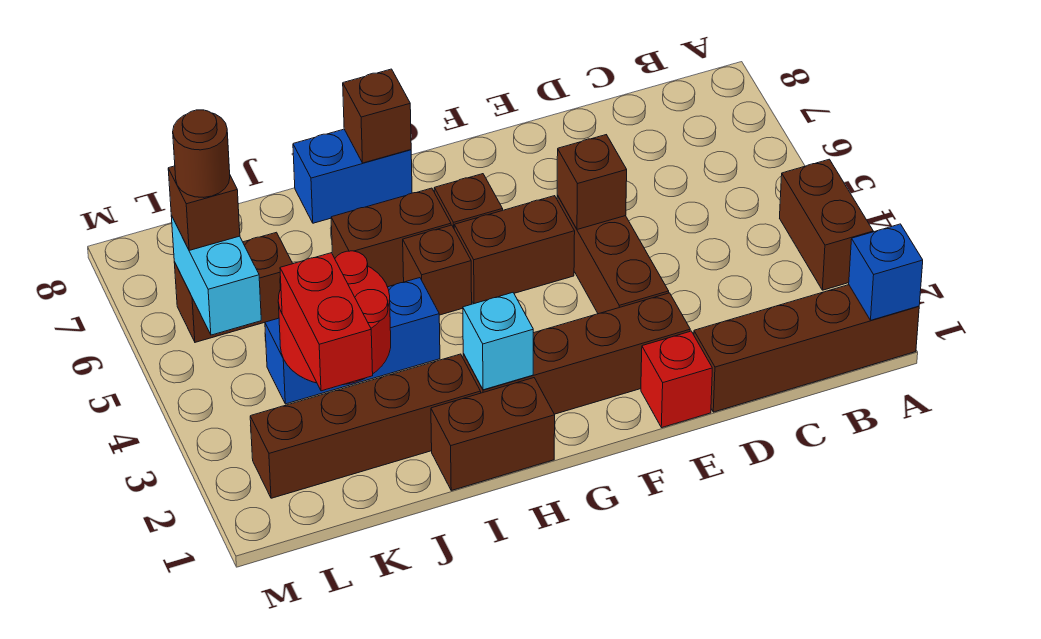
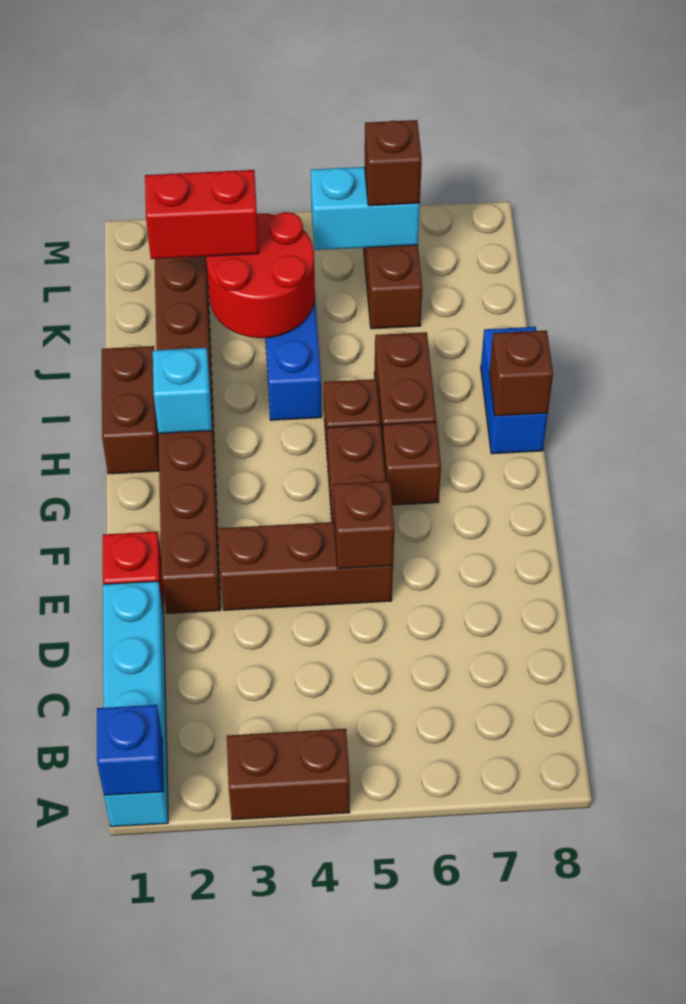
brown 1x4 brick [694,285,919,412] -> cyan 1x4 brick [103,581,168,827]
brown 1x1 round brick [173,110,230,197] -> none

